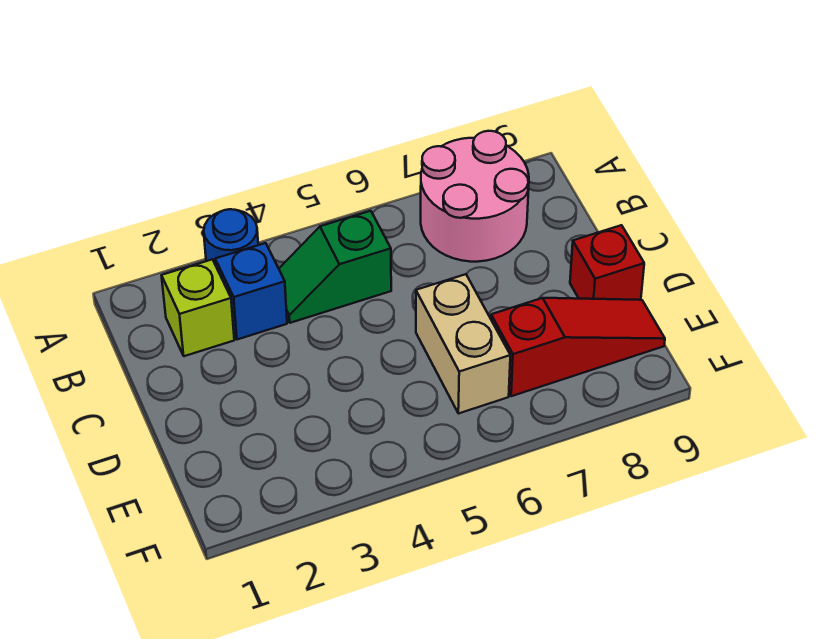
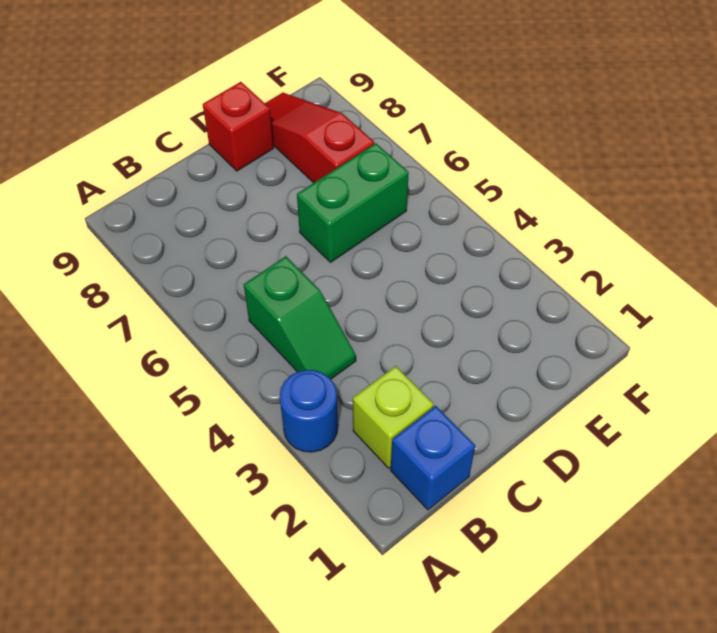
pink 2x2 round brick [421,131,529,262] -> none
blue 1x1 brick [215,243,287,340] -> blue 1x1 brick moved to [391,406,475,510]
tan 1x2 brick [416,274,510,414] -> green 1x2 brick [297,143,409,262]

